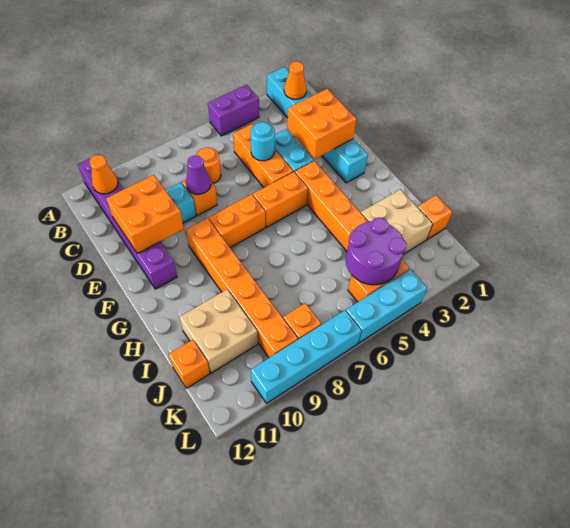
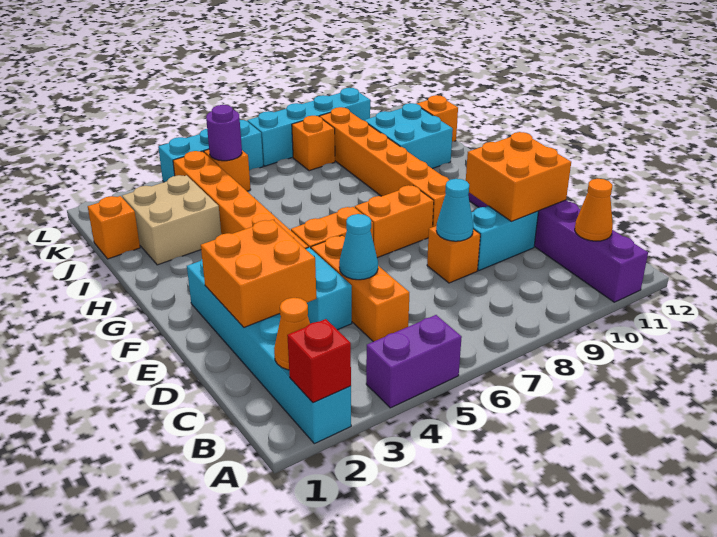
none -> red 1x1 brick [287,319,351,403]
orange 1x1 round brick [196,148,221,184] -> none
cyan 1x1 round brick [250,122,275,161] -> cyan 1x1 cone [339,214,378,280]
purple 1x1 cone [186,155,211,194] -> cyan 1x1 cone [436,179,473,241]
tan 2x2 brick [180,290,258,373] -> cyan 2x2 brick [364,103,453,169]
purple 2x2 round brick [346,218,407,285] -> purple 1x1 round brick [206,105,242,161]

